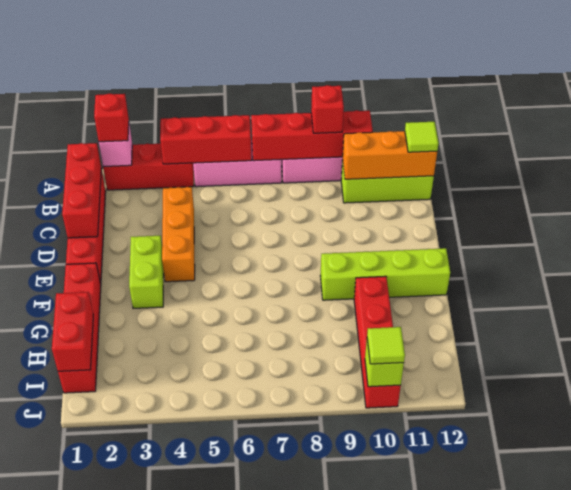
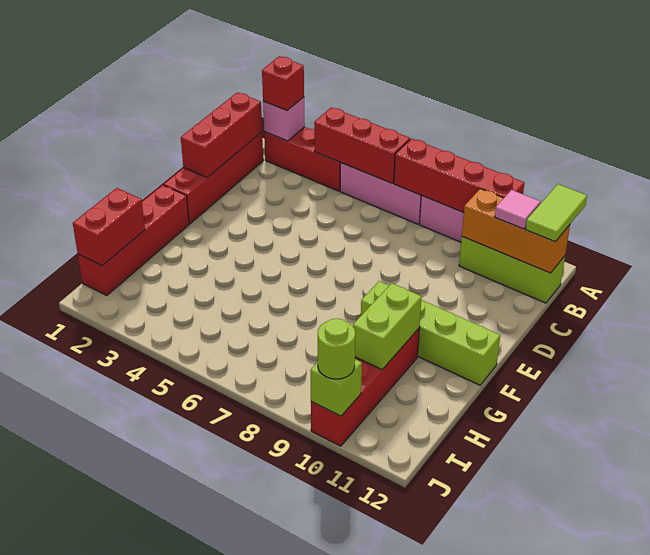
red 1x1 brick [311,85,344,133] -> none
none -> pink 1x1 tile [495,190,541,229]
lime 1x1 tile [405,122,439,152] -> lime 1x2 tile [526,184,587,242]
orange 1x3 brick [162,187,195,282] -> none
lime 1x2 brick [129,236,164,308] -> lime 1x2 brick moved to [353,283,421,370]
lime 1x1 tile [367,327,405,364] -> lime 1x1 round brick [318,318,355,379]

